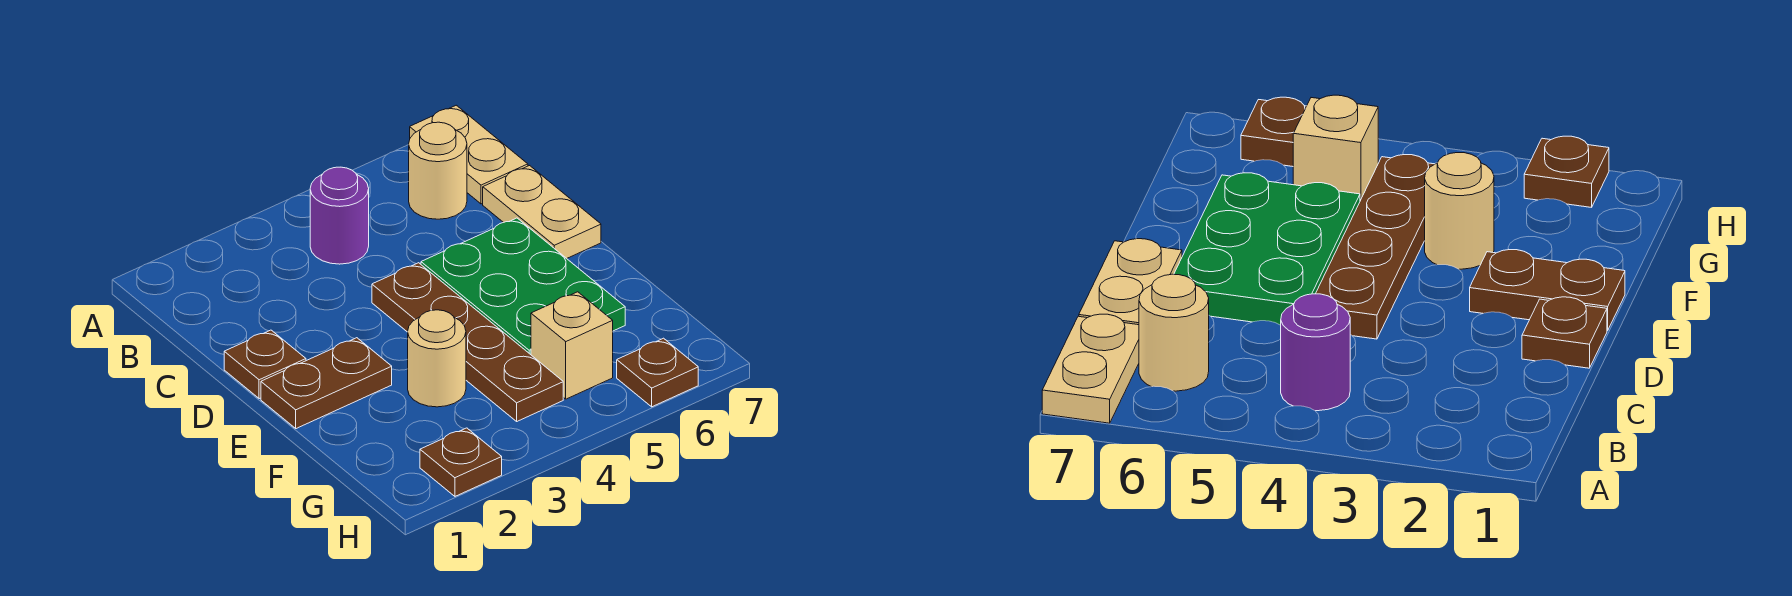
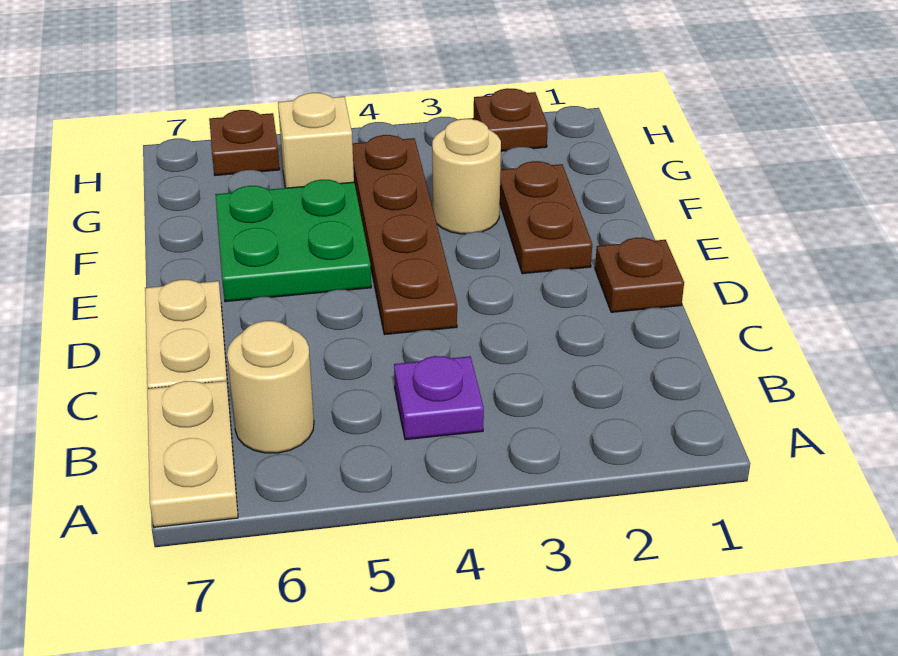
purple 1x1 round brick [310,167,369,264] -> purple 1x1 plate [394,356,484,440]
green 2x3 plate [421,218,625,355] -> green 2x2 plate [215,180,371,302]
brown 1x2 plate [261,338,392,429] -> brown 1x2 plate turned to [500,161,592,274]

